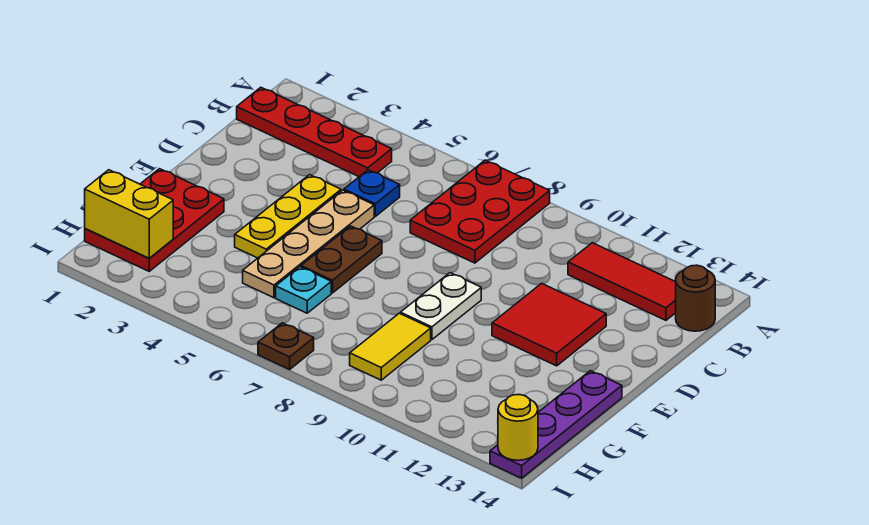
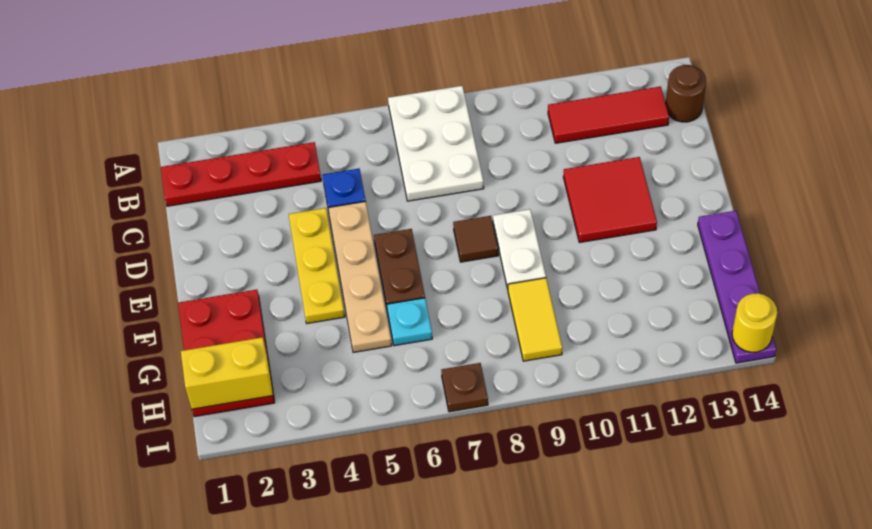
red 2x3 plate [410,160,550,263] -> white 2x3 plate [388,86,484,201]
none -> brown 1x1 tile [453,216,498,262]

